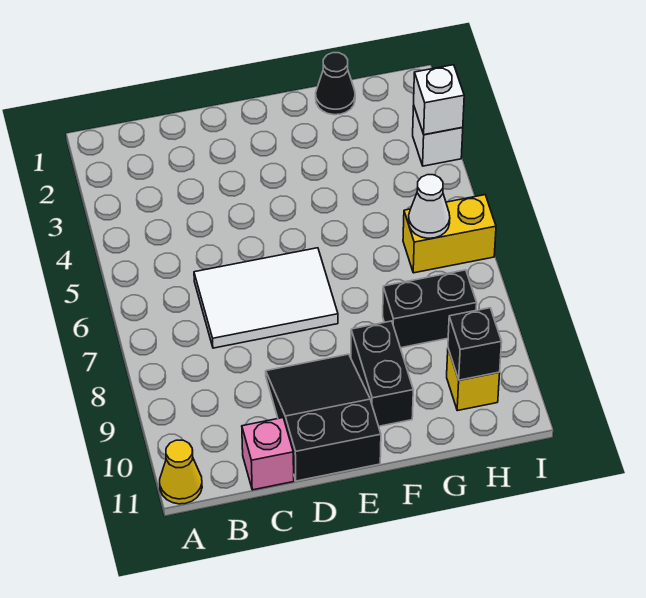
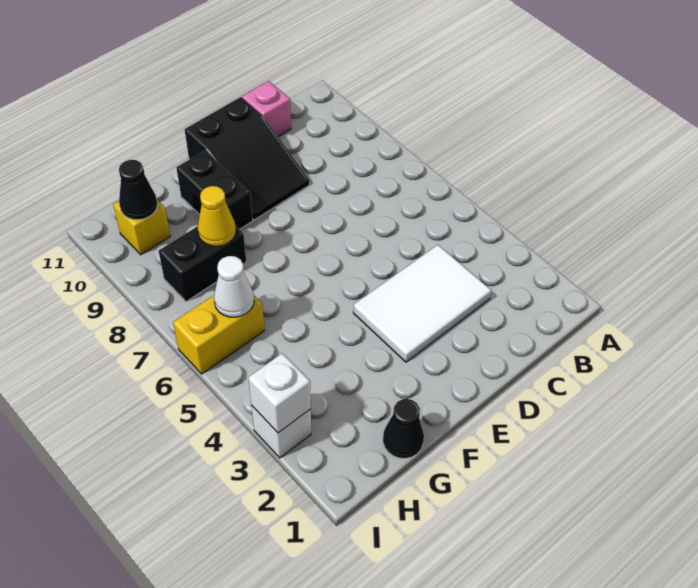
yellow 1x1 cone [160,440,202,504] -> yellow 1x1 cone moved to [198,186,236,246]
white 2x3 tile [194,248,338,348] -> white 2x3 tile moved to [353,245,491,362]
black 1x1 brick [448,308,502,380] -> black 1x1 cone [119,160,158,220]

